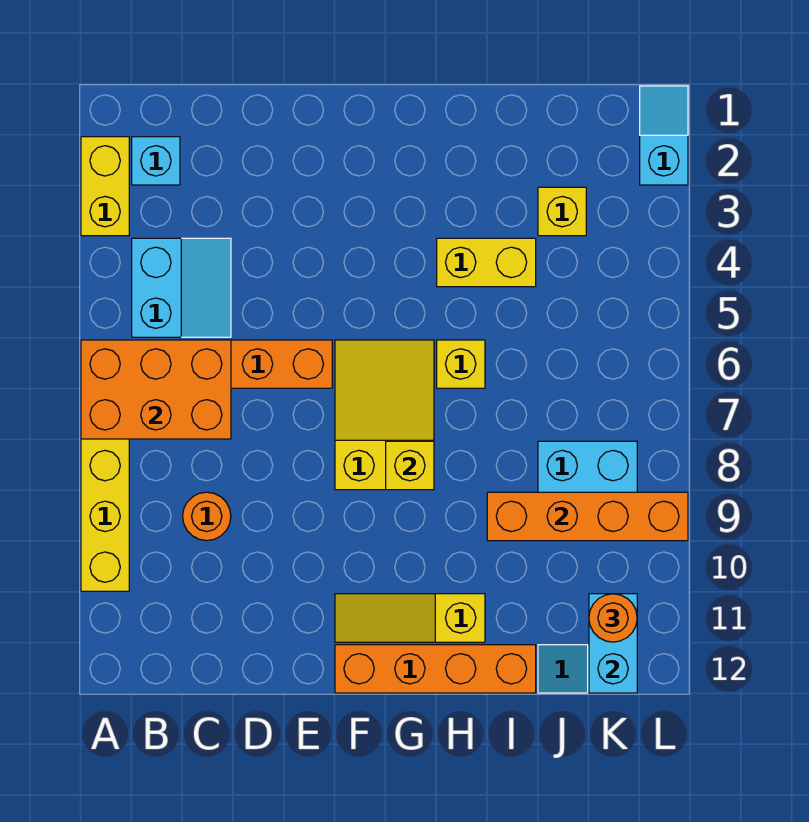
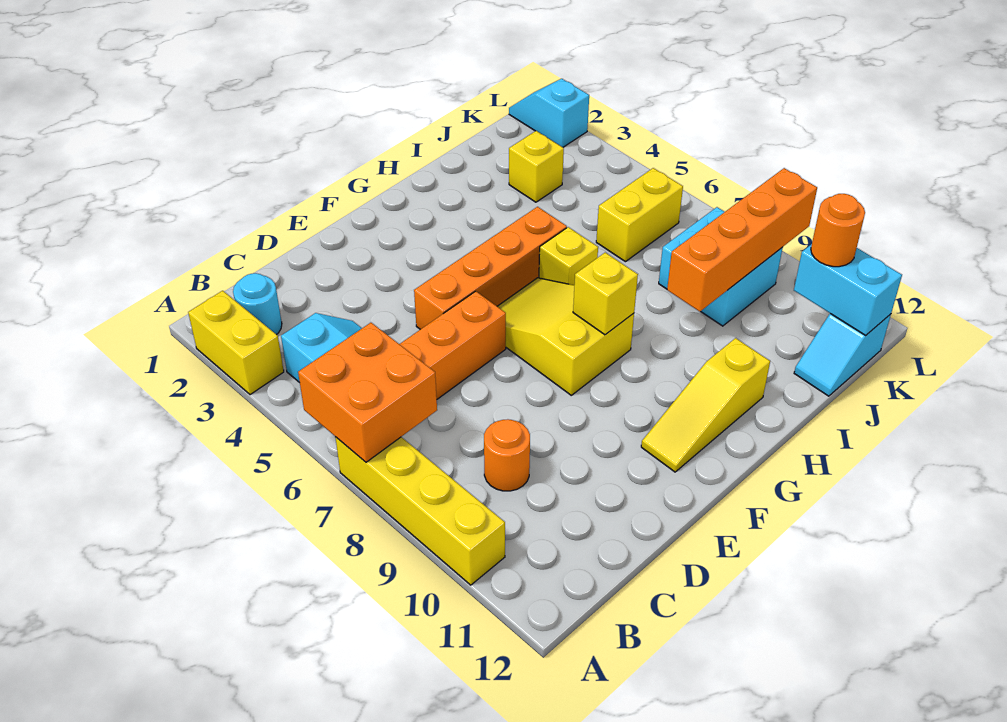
orange 2x3 brick [81,340,231,439] -> orange 2x2 brick [298,323,437,462]
cyan 1x1 brick [132,137,180,185] -> cyan 1x1 round brick [233,273,282,335]
orange 1x4 brick [335,645,536,693] -> orange 1x4 brick moved to [414,207,567,329]
yellow 1x2 brick [437,238,536,287] -> yellow 1x2 brick moved to [596,168,683,262]

